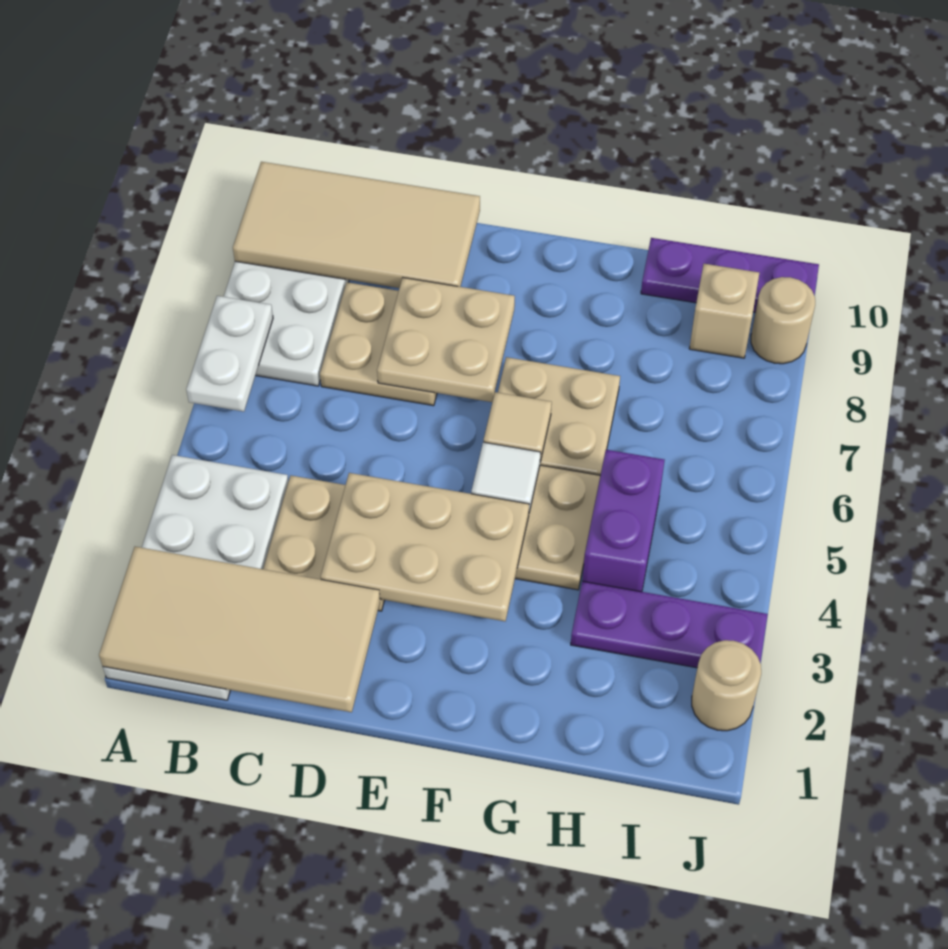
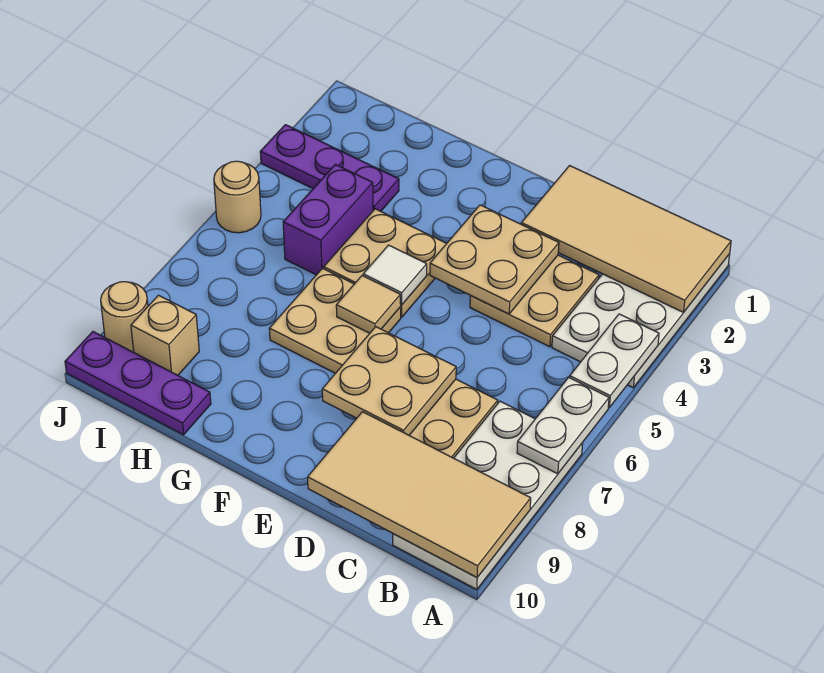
none -> white 1x2 plate [570,314,659,407]
tan 2x3 plate [321,473,529,621] -> tan 2x2 plate [430,205,559,314]
tan 1x1 round brick [692,640,761,731] -> tan 1x1 round brick moved to [214,161,261,233]

